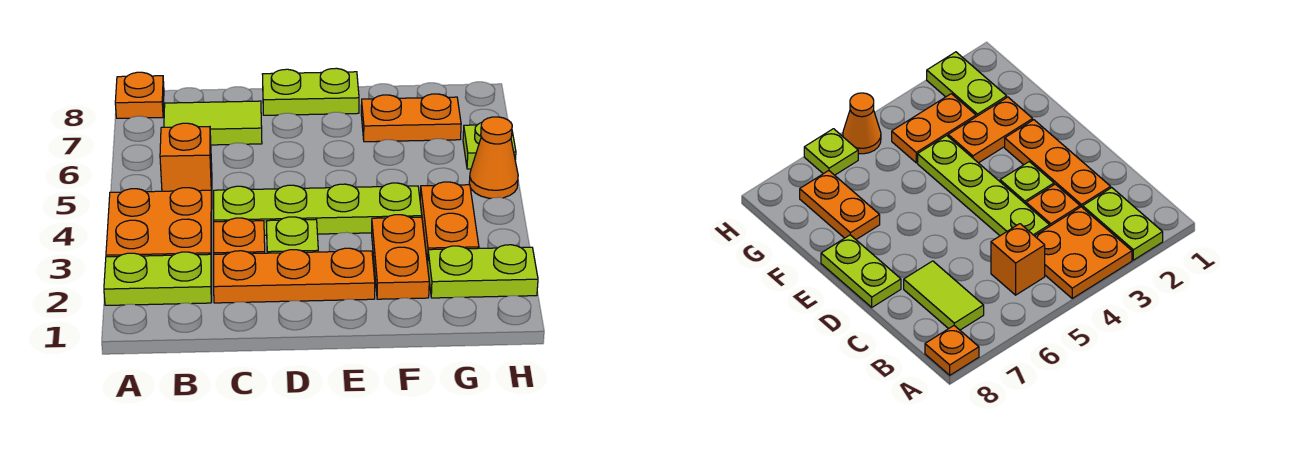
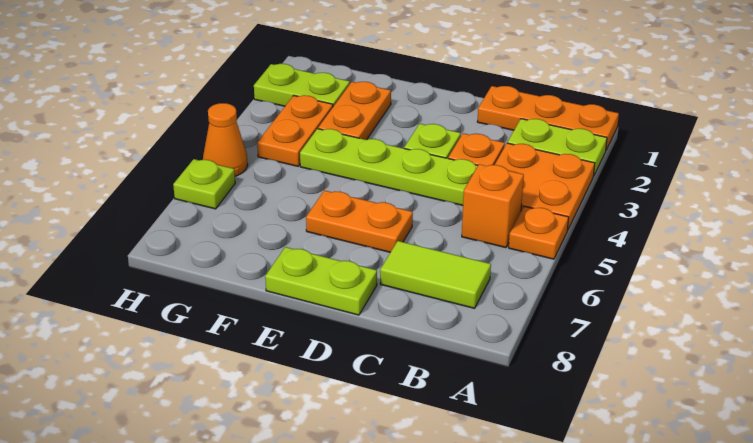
orange 1x1 plate [115,72,164,118] -> orange 1x1 plate moved to [509,206,569,259]
orange 1x3 plate [214,248,375,303] -> orange 1x3 plate moved to [477,86,619,150]
orange 1x2 plate [361,94,461,142] -> orange 1x2 plate moved to [306,190,413,252]

